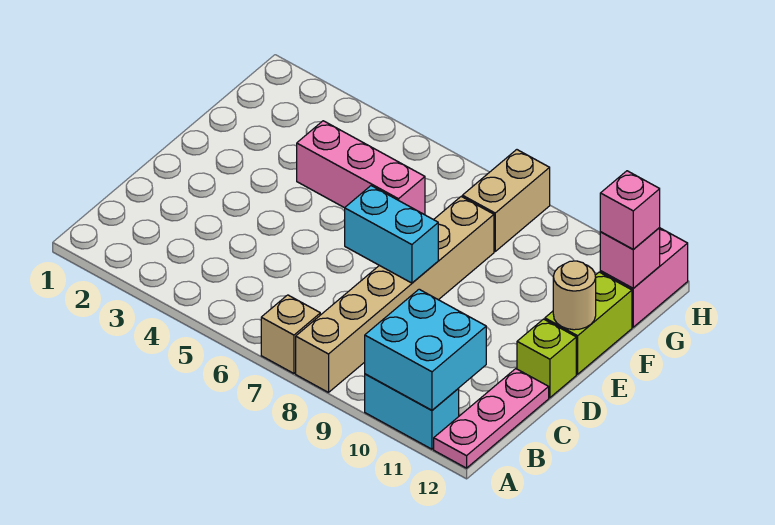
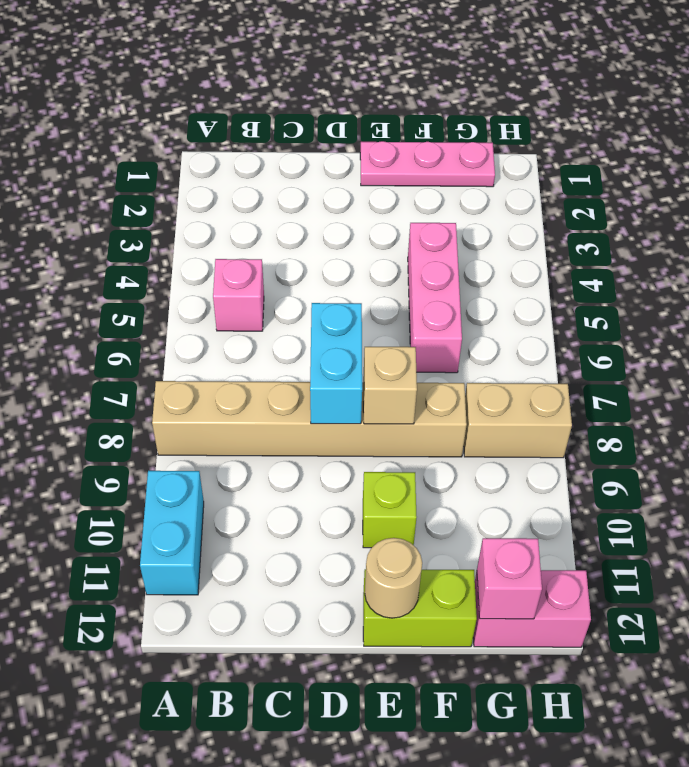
tan 1x1 brick [261,295,320,373] -> tan 1x1 brick moved to [363,347,417,424]
cyan 2x2 brick [365,289,486,410] -> none
pink 1x3 plate [434,369,549,468] -> pink 1x3 plate moved to [360,141,495,187]
lime 1x1 brick [517,319,576,398] -> lime 1x1 brick moved to [363,472,417,548]
pink 1x1 brick [600,171,660,249] -> pink 1x1 brick moved to [213,259,264,331]

